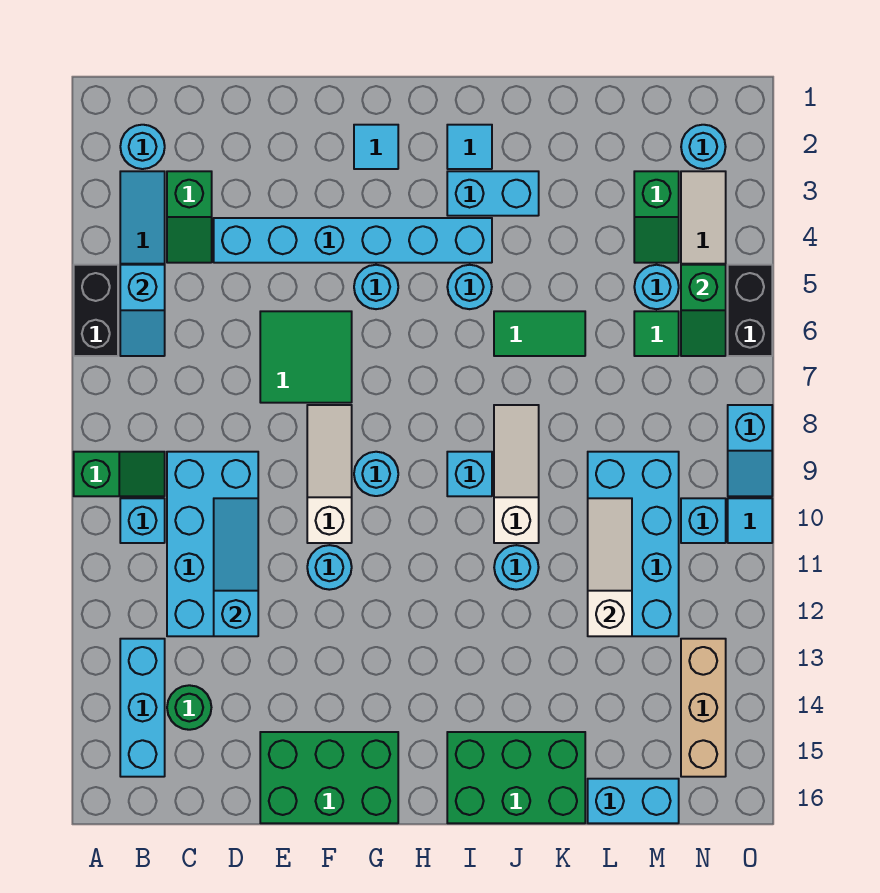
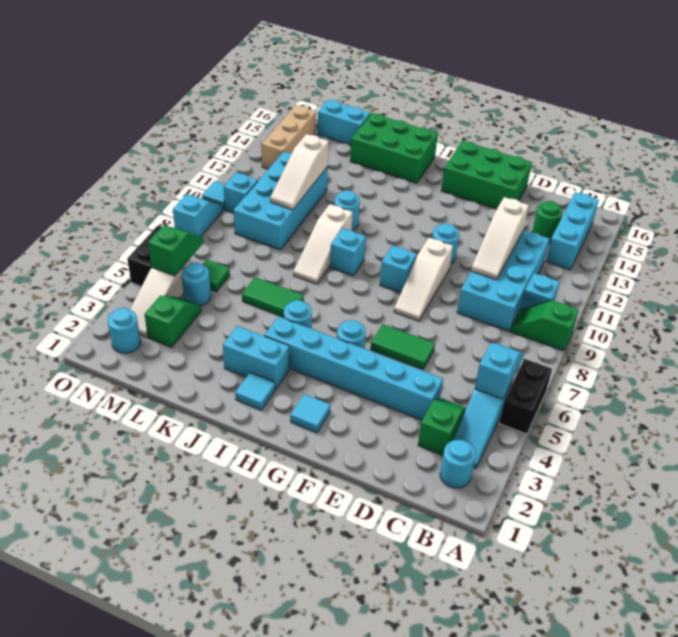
cyan 1x3 slope [214,498,258,636] -> white 1x3 slope [471,197,529,280]
green 2x2 tile [260,311,352,403] -> green 1x2 tile [371,324,435,369]
cyan 1x1 round brick [354,452,398,496] -> cyan 1x1 brick [380,245,417,293]

